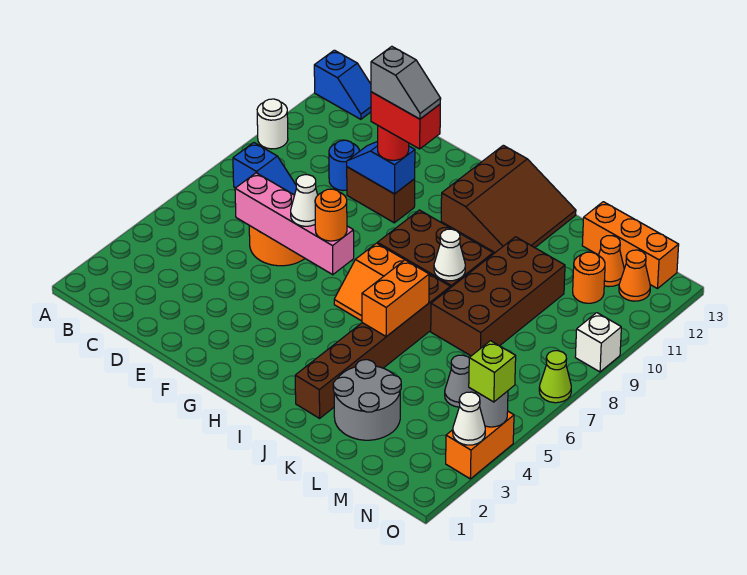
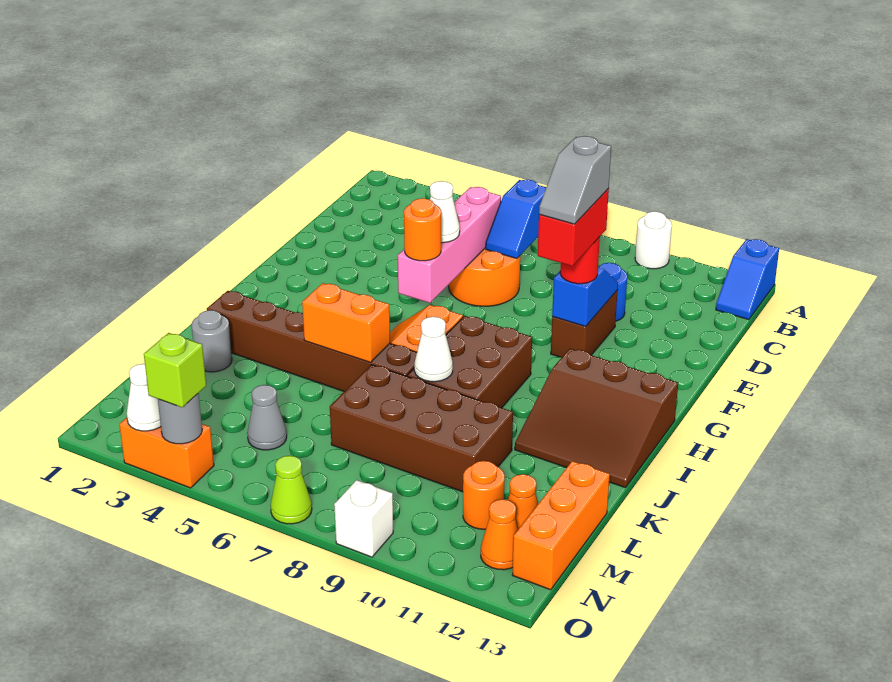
grey 2x2 round brick [333,360,401,440] -> grey 1x1 round brick [192,310,232,372]

